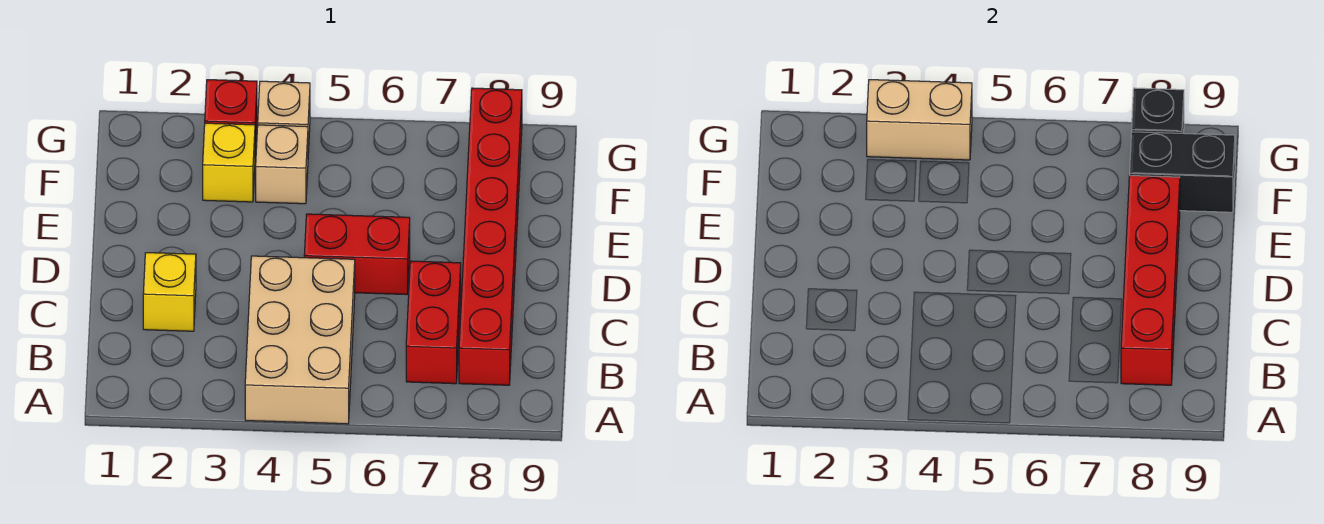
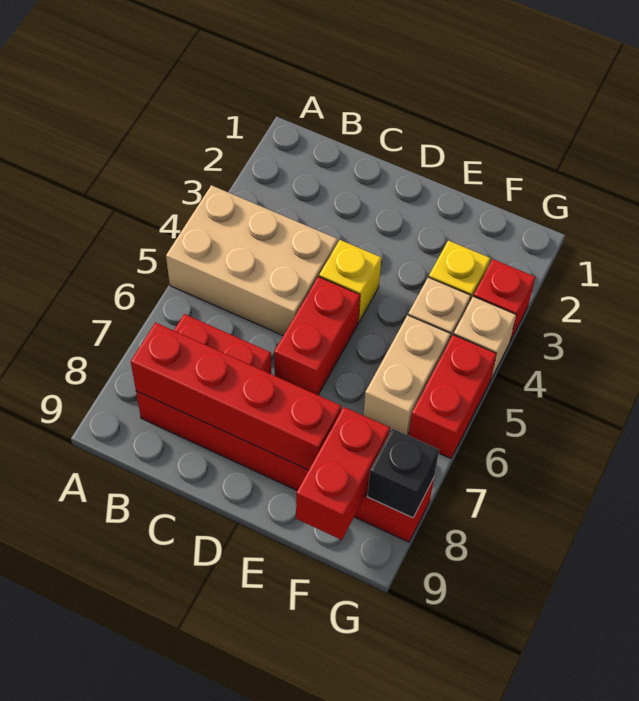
yellow 1x1 brick [143,253,196,331] -> yellow 1x1 brick moved to [319,240,381,322]
black 1x2 brick [1130,132,1235,212] -> red 1x2 brick [296,407,390,540]
tan 1x2 brick [867,80,972,160] -> tan 1x2 brick moved to [363,315,450,435]
none -> red 1x2 brick [409,335,496,459]

